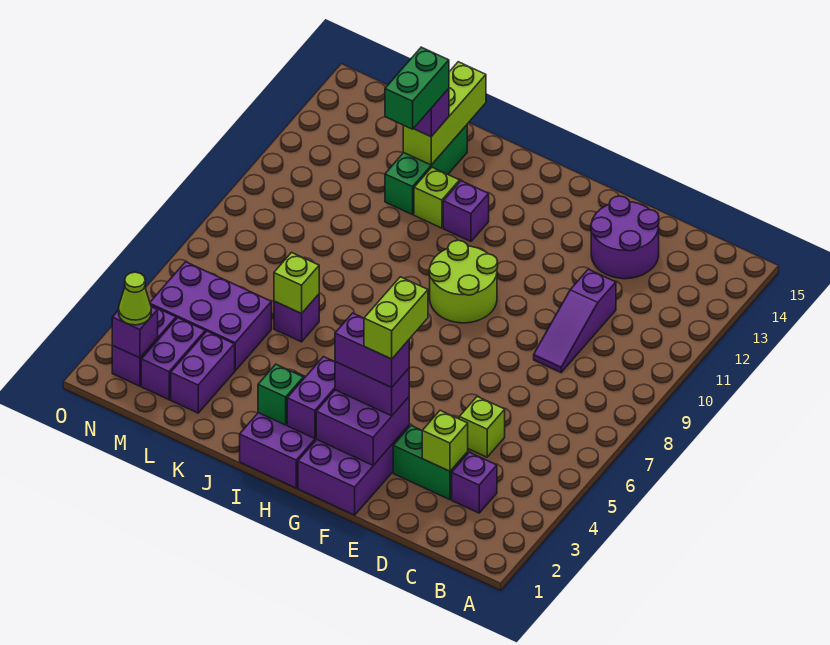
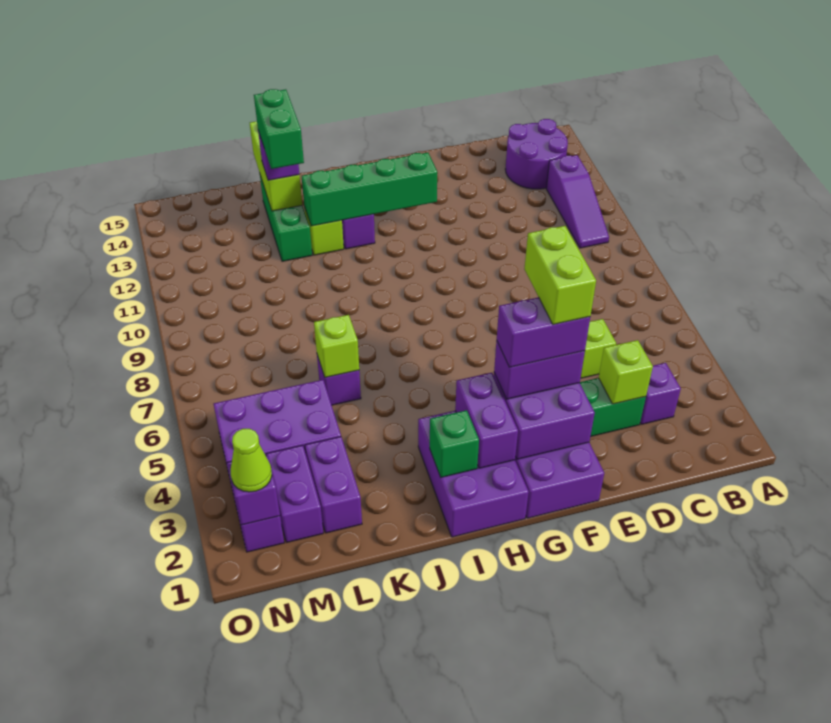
purple 1x3 slope [534,269,616,372] -> purple 1x3 slope moved to [546,155,609,248]
purple 2x2 round brick [591,196,659,279] -> purple 2x2 round brick moved to [505,119,568,189]
lime 2x2 round brick [429,240,498,323] -> none
none -> green 1x4 brick [302,153,437,226]

